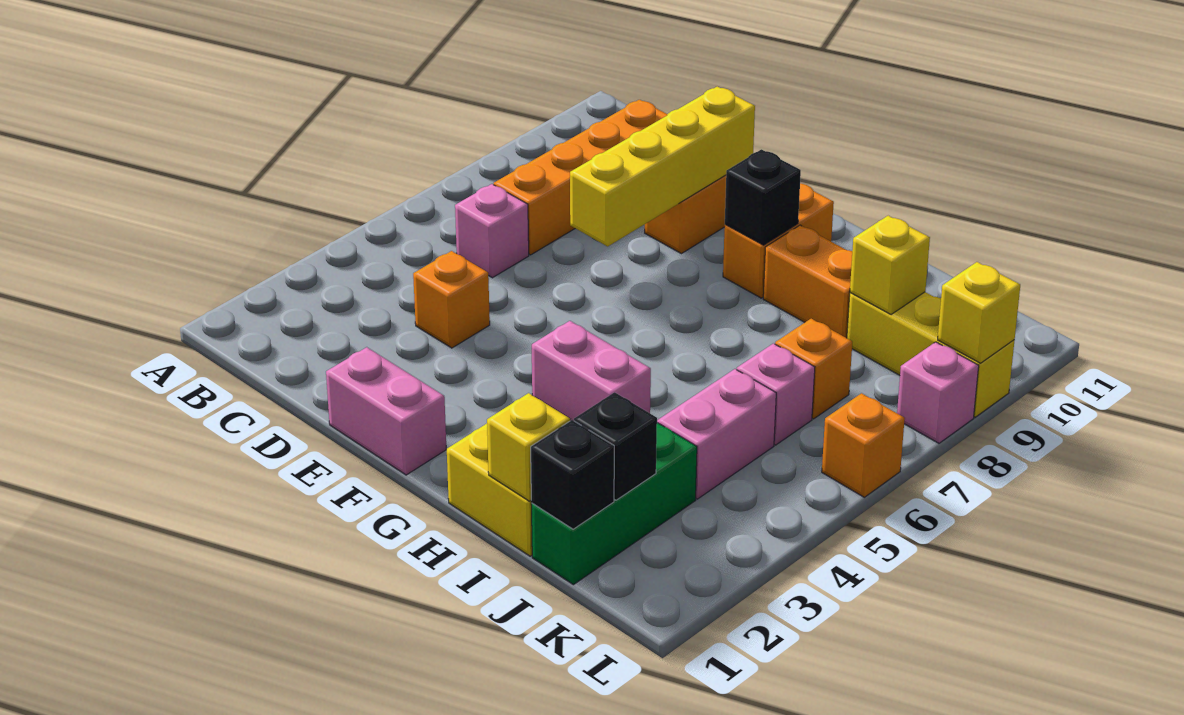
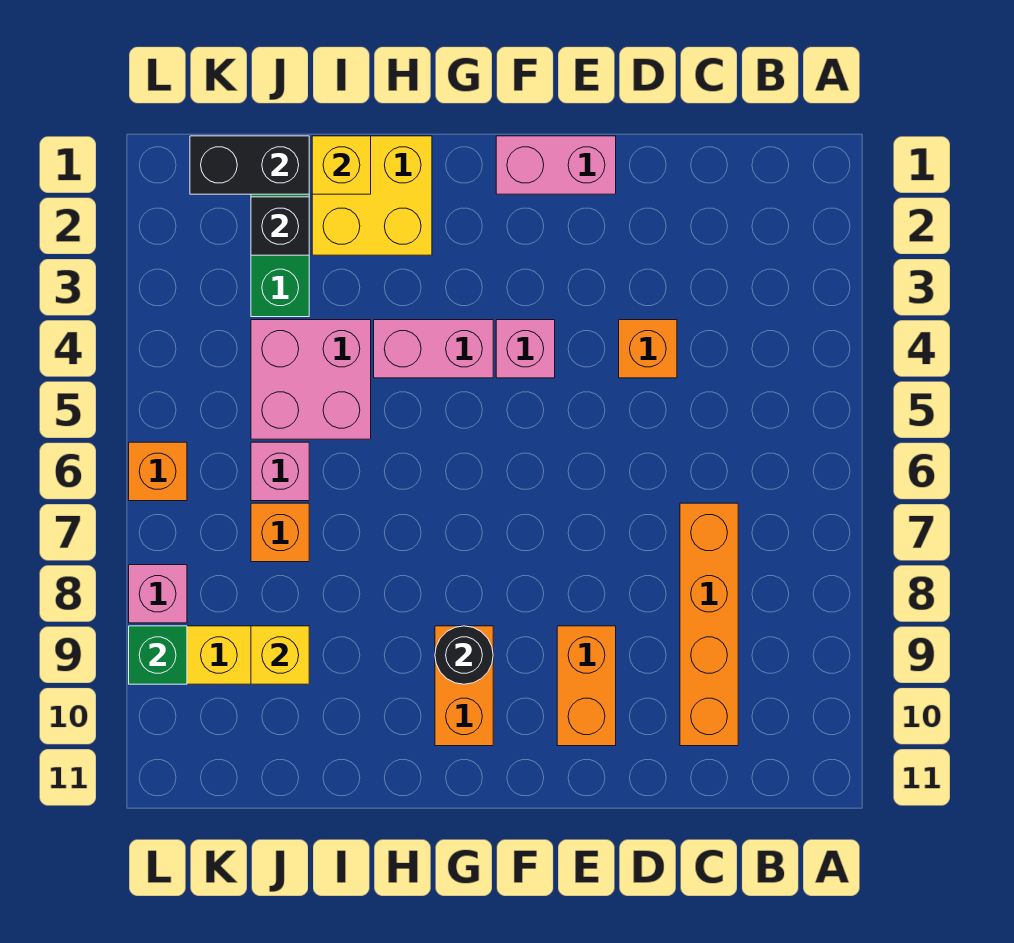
pink 1x1 brick [455,184,529,278] -> pink 1x1 brick moved to [496,320,555,378]
yellow 1x4 brick [570,87,755,246] -> none
black 1x1 brick [725,149,801,245] -> black 1x1 round brick [435,626,493,684]
orange 1x2 brick [763,225,852,338] -> none
black 1x1 brick [531,420,614,529] -> black 1x2 brick [190,136,309,194]
pink 1x2 brick [657,369,776,499] -> pink 2x2 brick [251,320,371,439]
yellow 1x1 brick [938,262,1020,363] -> green 1x1 brick [129,626,187,684]

